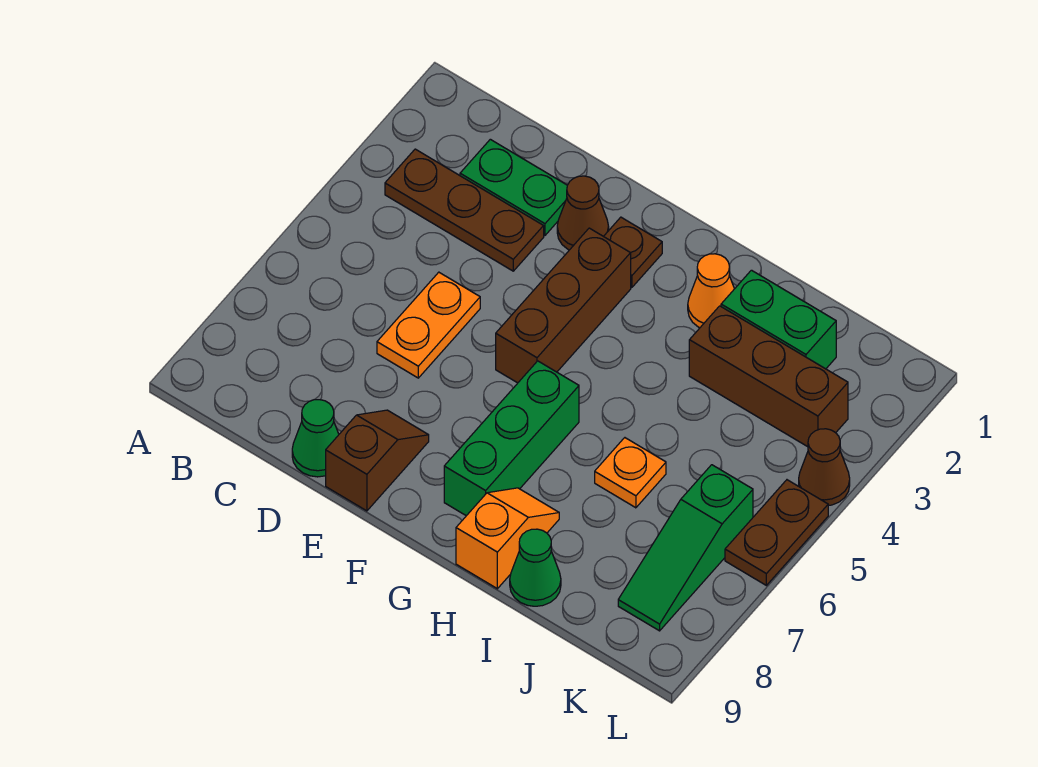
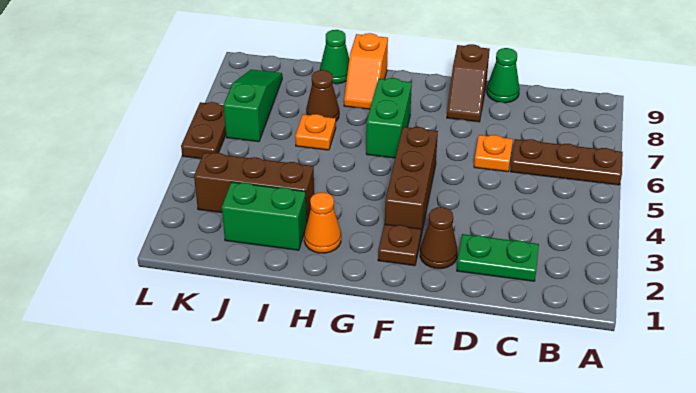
brown 1x3 plate [385,149,544,271] -> brown 1x3 plate moved to [510,139,623,185]
orange 1x2 plate [377,272,480,378] -> orange 1x1 plate [474,135,513,172]
green 1x3 brick [444,361,579,516] -> green 1x2 brick [366,78,412,158]
brown 1x1 cone [799,429,850,506] -> brown 1x1 cone moved to [306,70,339,121]

